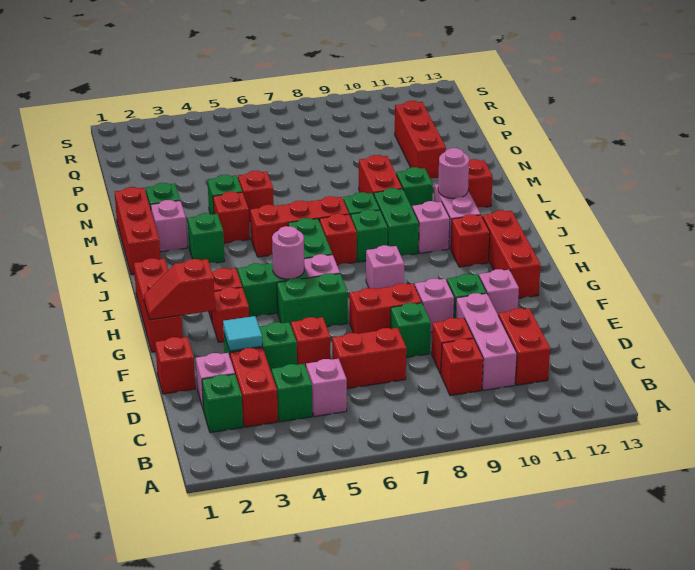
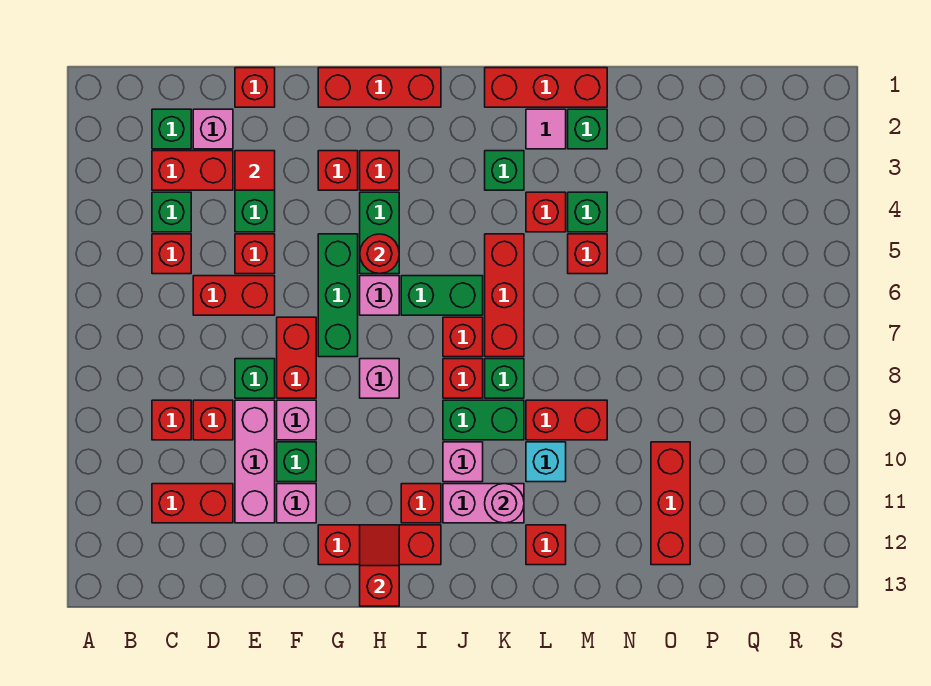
pink 1x1 brick [306,359,347,417] -> red 1x1 brick [152,234,191,274]
pink 1x3 brick [456,293,517,390] -> pink 1x3 brick turned to [235,400,275,523]
red 1x2 brick [332,328,406,389] -> red 1x2 brick turned to [193,276,275,315]
cyan 1x1 tile [223,316,262,351] -> red 1x1 tile [235,151,275,190]
red 1x2 slope [144,259,215,320] -> red 1x2 slope moved to [360,525,399,606]
green 1x2 brick [277,273,348,327] -> green 1x3 brick [318,234,358,357]
pink 1x1 round brick [272,226,304,279] -> red 1x1 round brick [360,234,399,274]
green 1x1 brick [351,210,388,262] -> red 1x1 brick [443,359,483,398]
pink 1x1 brick [151,200,187,252] -> pink 1x1 tile [526,109,566,149]
green 1x1 brick [396,167,433,207] -> cyan 1x1 brick [526,442,566,482]
red 1x3 brick [395,101,446,179] -> red 1x3 brick turned to [651,442,690,565]

